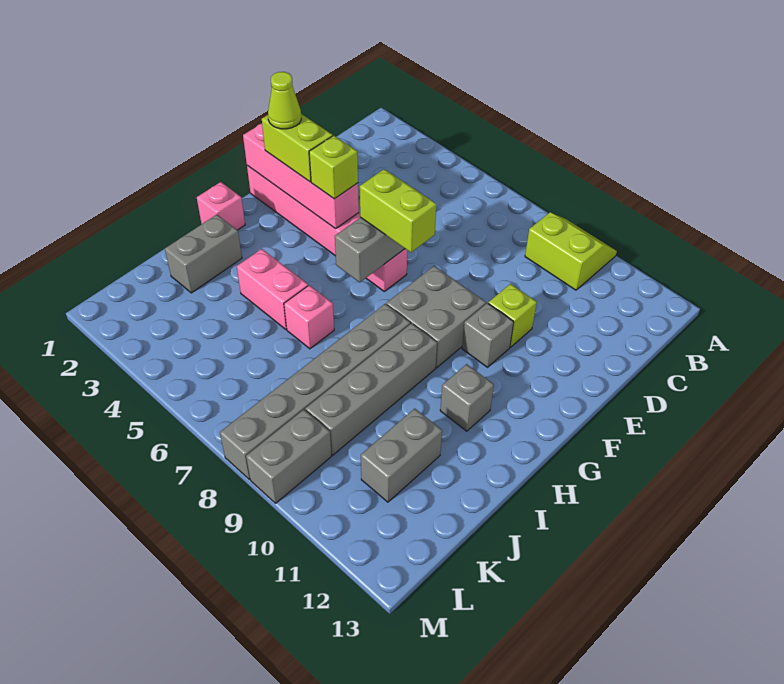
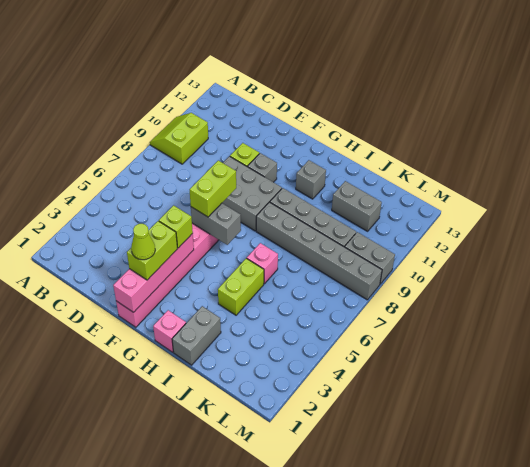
grey 2x2 brick [386,266,486,368] -> grey 2x3 brick [222,156,282,231]
grey 1x2 brick [165,215,242,293] -> grey 1x2 brick turned to [172,306,221,365]
pink 1x2 brick [237,249,308,329] -> lime 1x2 brick [218,258,264,315]

